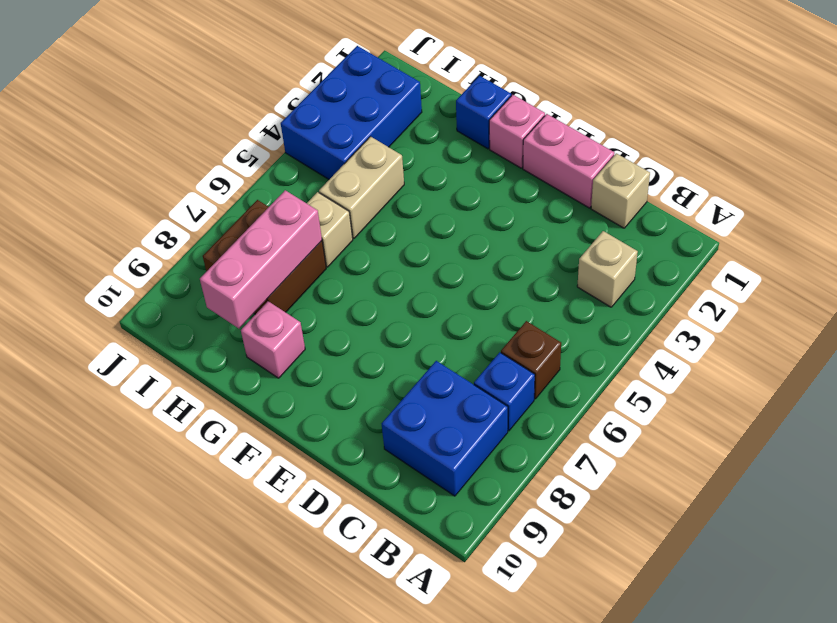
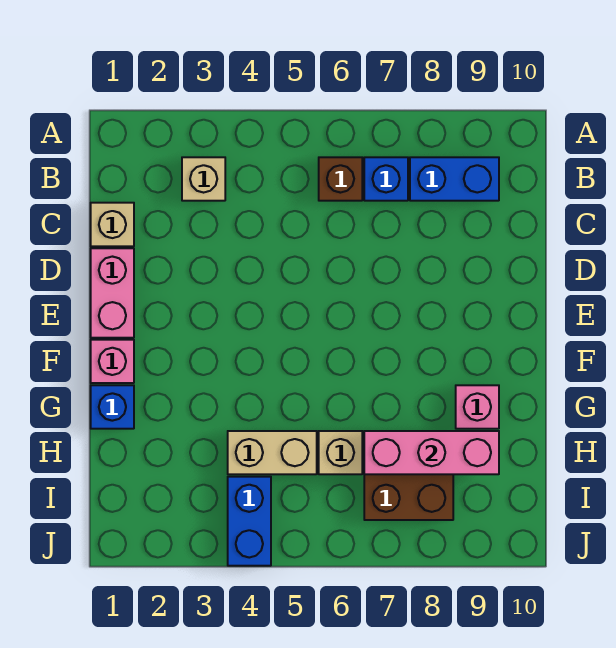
blue 2x2 brick [382,361,508,496] -> blue 1x2 brick [410,157,499,201]
blue 2x3 brick [281,46,422,179] -> blue 1x2 brick [228,477,271,566]

